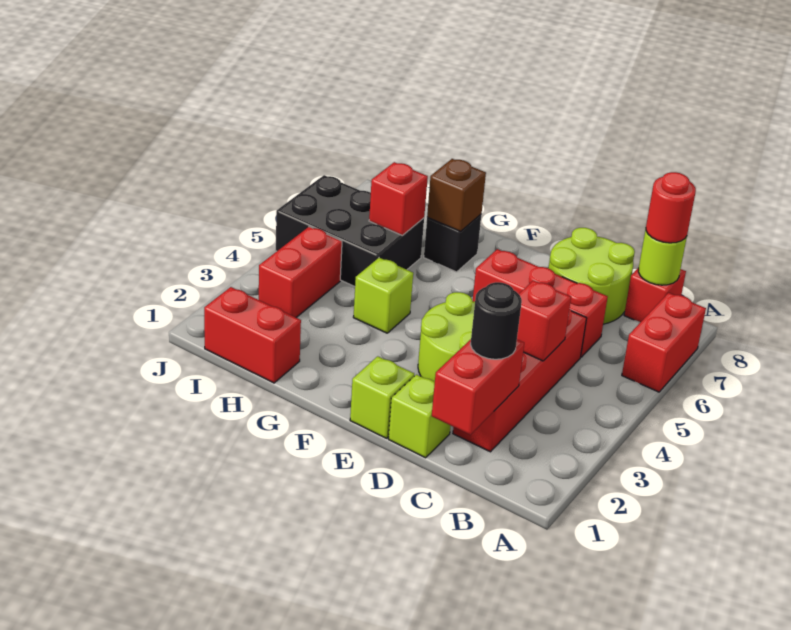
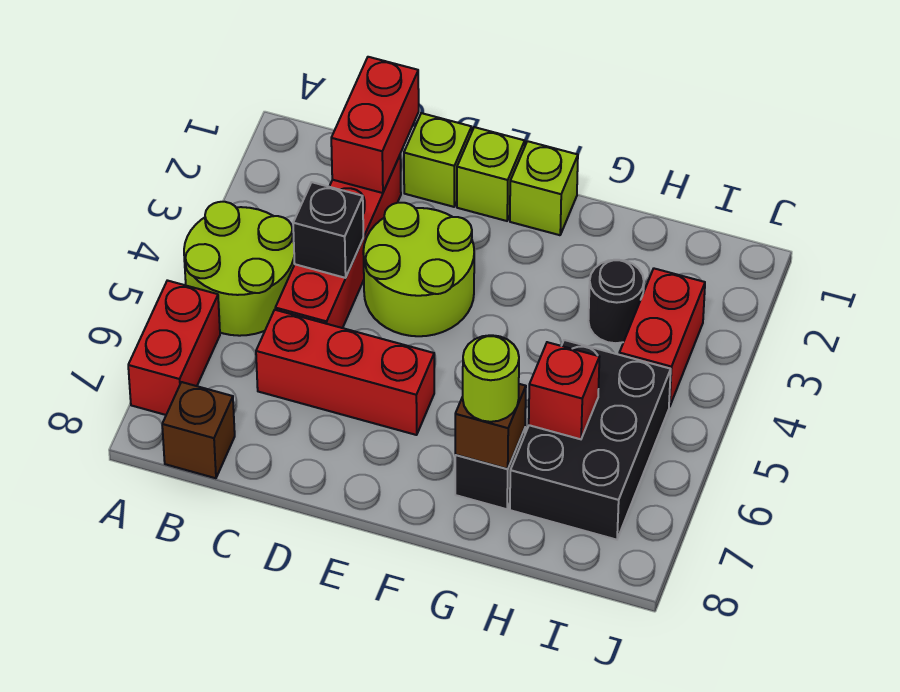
red 1x1 brick [624,268,686,322] -> brown 1x1 brick [162,382,235,478]
lime 1x1 round brick [638,229,687,285] -> lime 1x1 round brick moved to [463,335,519,422]
red 1x1 round brick [646,172,696,243] -> none
black 1x1 round brick [471,282,522,359] -> black 1x1 round brick moved to [588,260,644,343]
red 1x1 brick [517,280,571,361] -> black 1x1 brick [293,182,363,278]
lime 2x2 round brick [549,228,635,324] -> lime 2x2 round brick moved to [184,202,295,336]
lime 1x1 brick [353,258,413,333] -> lime 1x1 brick moved to [510,141,578,235]
red 1x2 brick [204,287,301,383] -> none
black 2x3 brick [276,175,424,287] -> black 2x3 brick turned to [510,340,671,540]

